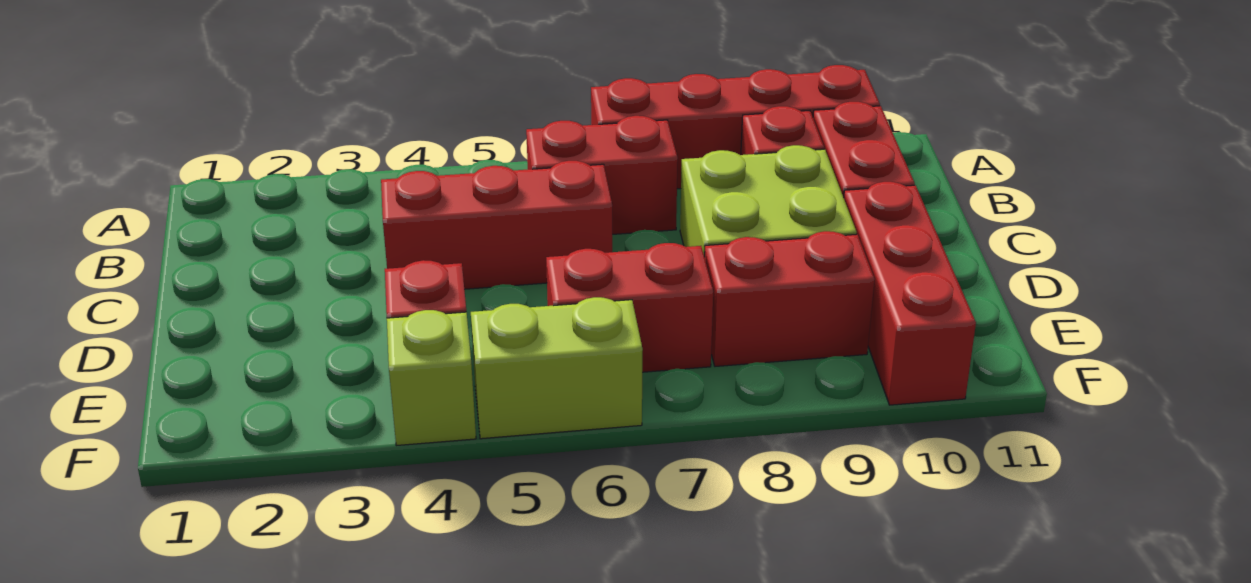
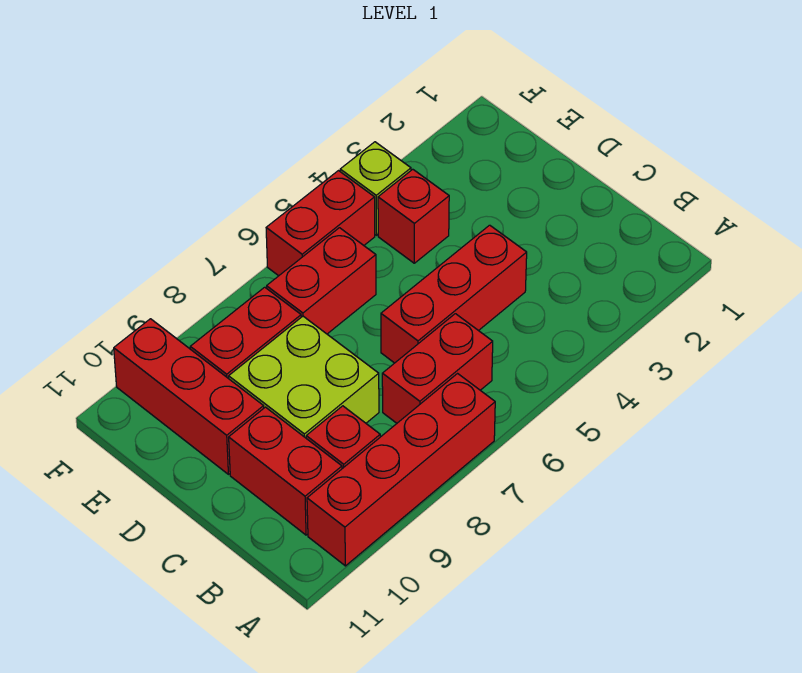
lime 1x2 brick [471,297,643,439] -> red 1x2 brick [266,171,375,276]

